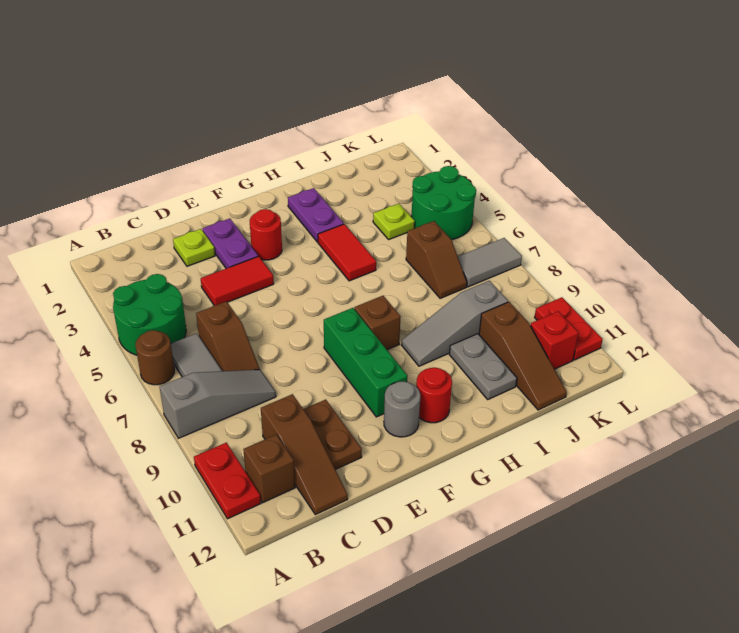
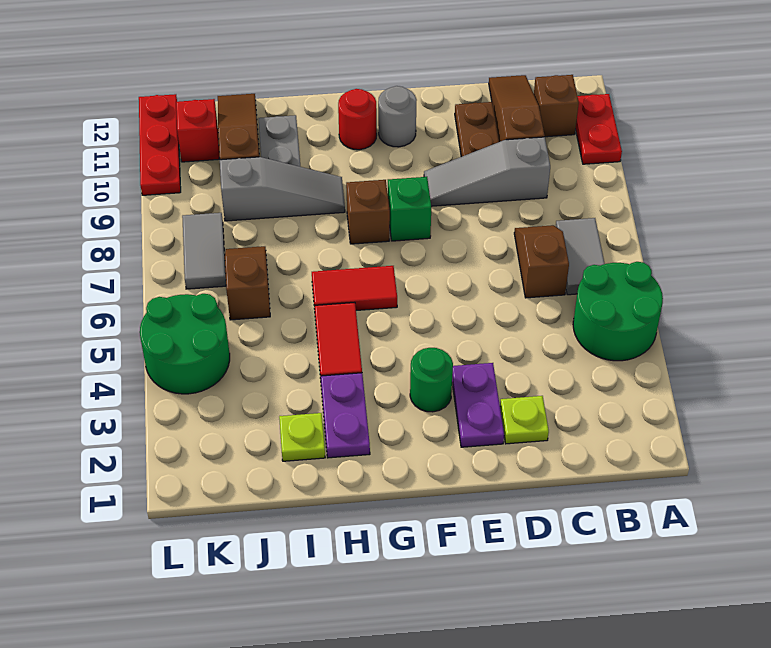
brown 1x1 round brick [136,330,174,385] -> none
grey 1x3 slope [160,369,276,438] -> grey 1x3 slope moved to [424,137,550,206]
red 1x2 tile [201,256,274,305] -> red 1x2 tile moved to [312,266,397,310]
red 1x1 round brick [250,209,282,260] -> green 1x1 round brick [410,348,453,412]
green 1x3 brick [324,308,408,417] -> green 1x1 brick [388,177,431,241]
lime 1x1 plate [373,204,415,239] -> lime 1x1 plate moved to [279,413,325,461]
grey 1x2 tile [458,238,522,287] -> grey 1x2 tile turned to [182,213,226,289]
red 1x2 plate [535,297,603,360] -> red 1x3 plate [139,94,181,195]

